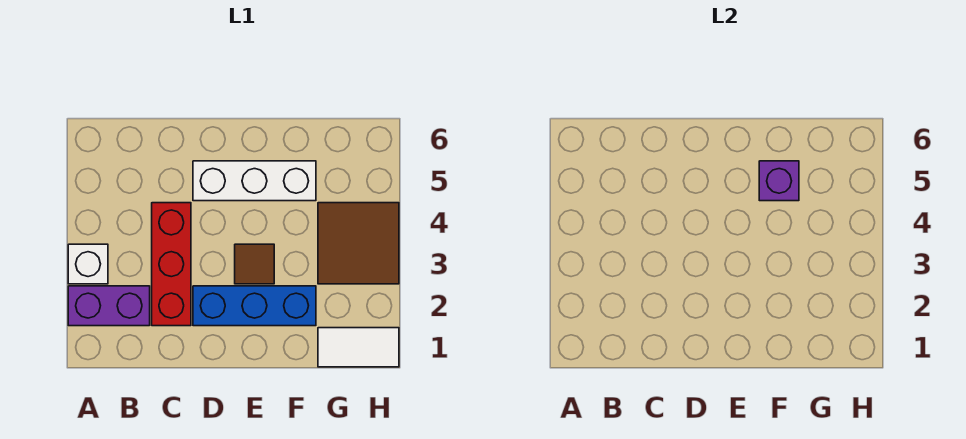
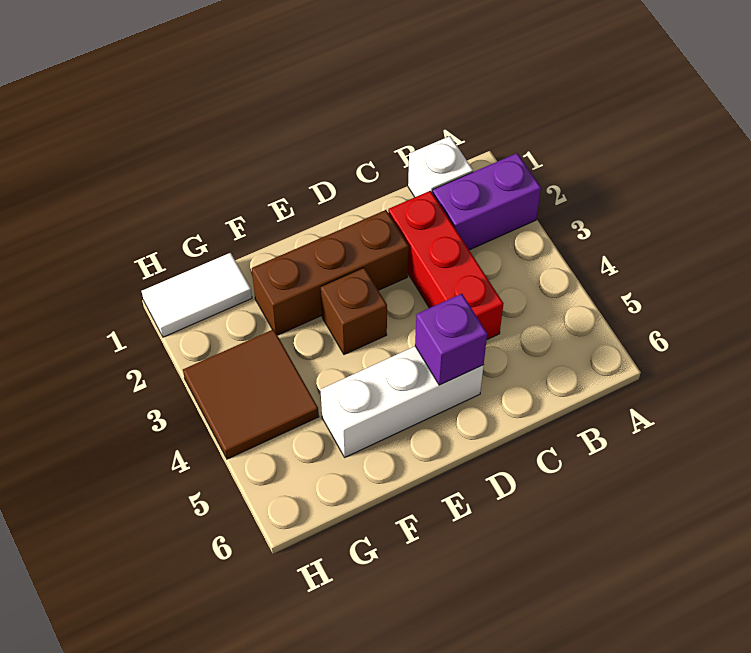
white 1x1 brick [68,244,108,284] -> white 1x1 brick moved to [408,136,473,197]
blue 1x3 brick [193,286,316,326] -> brown 1x3 brick [252,210,409,335]
brown 1x1 tile [235,244,274,284] -> brown 1x1 brick [321,268,387,355]
purple 1x1 brick [759,161,799,201] -> purple 1x1 brick moved to [415,294,487,385]

